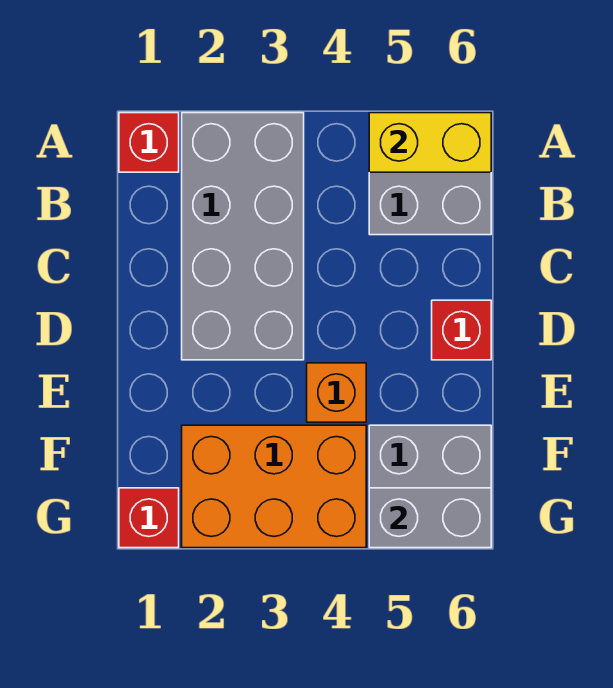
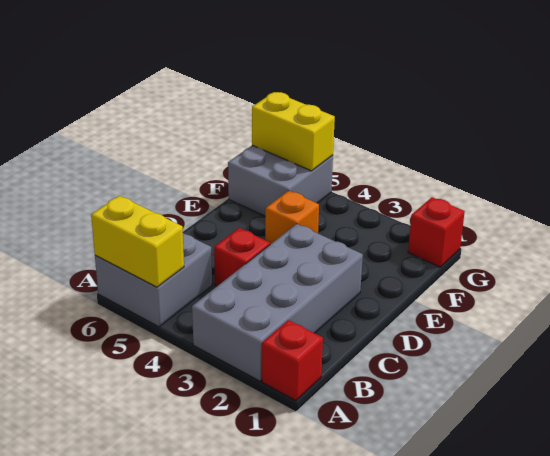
red 1x1 brick [432,300,491,360] -> red 1x1 brick moved to [214,228,270,286]
orange 2x3 brick [182,425,366,548] -> none
grey 1x2 brick [369,488,491,548] -> yellow 1x2 brick [252,92,335,171]

